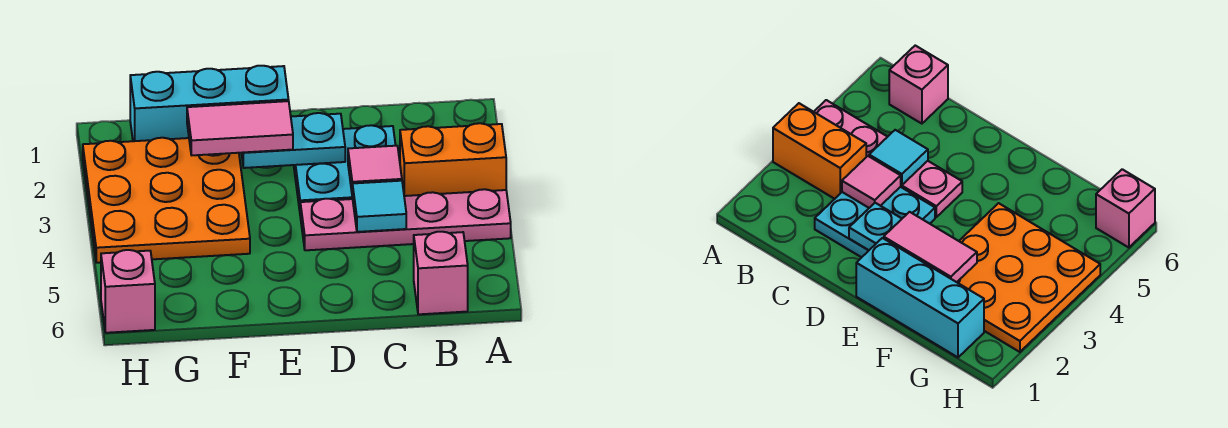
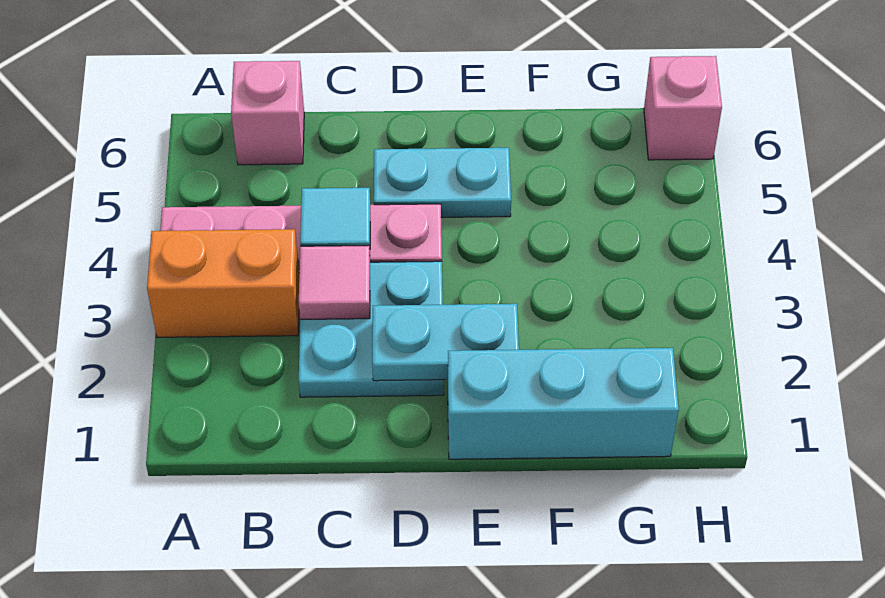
none -> cyan 1x2 plate [374,148,511,217]
pink 1x2 tile [187,101,293,155] -> none
orange 3x3 plate [83,138,250,263] -> none

